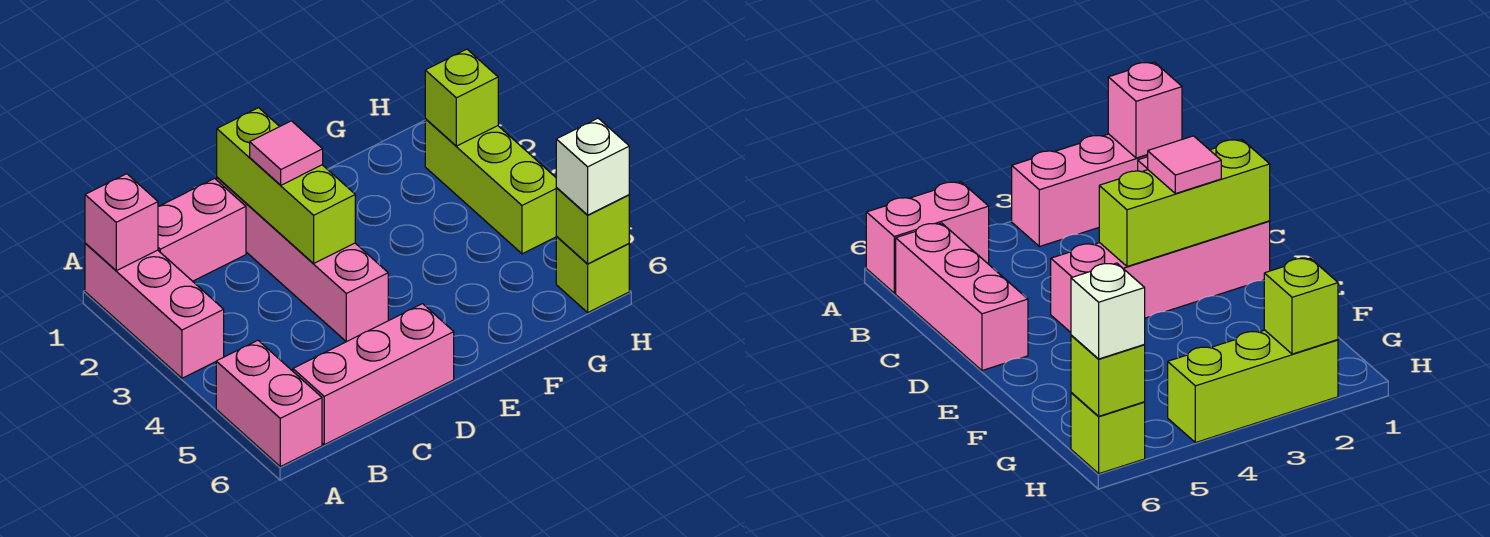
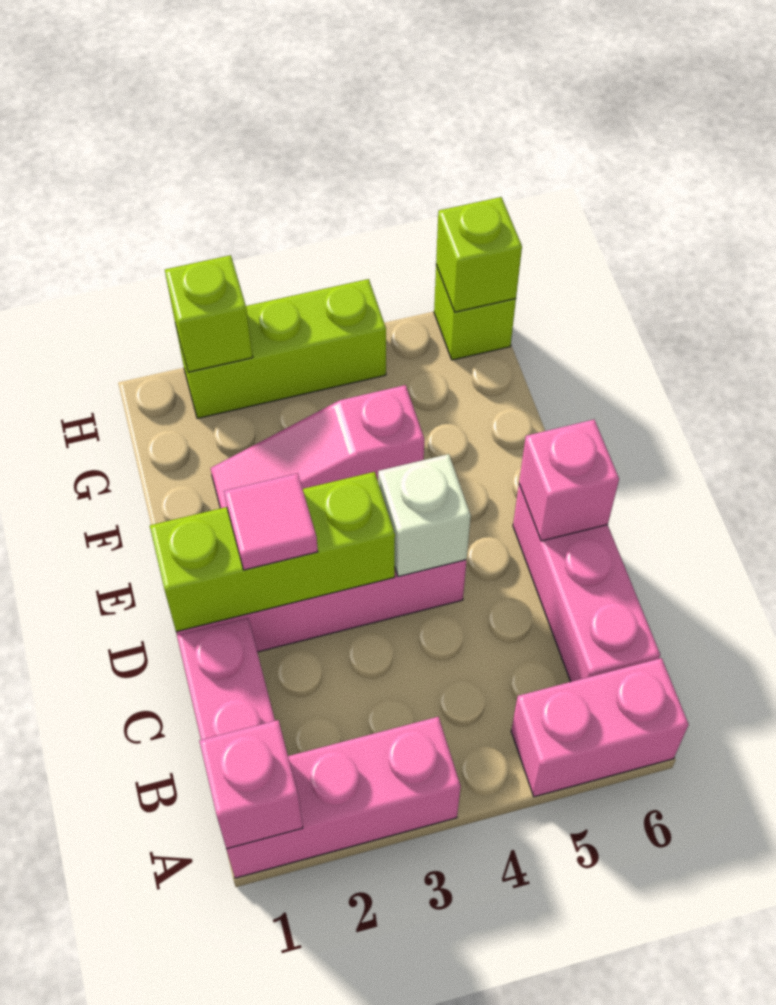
none -> pink 1x1 brick [519,420,619,541]
none -> pink 1x3 slope [211,385,424,508]
white 1x1 brick [556,118,629,215] -> white 1x1 brick moved to [378,454,471,577]

